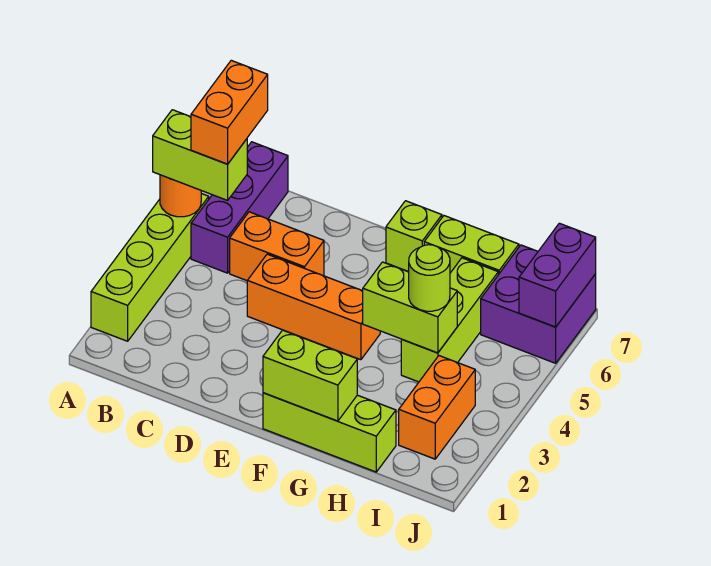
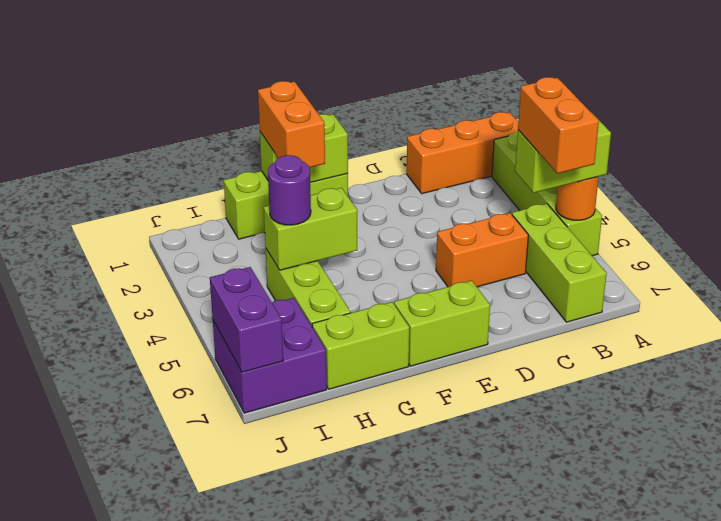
purple 1x3 brick [191,142,288,273] -> lime 1x3 brick [512,204,607,322]
orange 1x3 brick [247,254,380,360] -> orange 1x3 brick moved to [407,112,518,194]
lime 1x1 brick [386,201,442,272] -> lime 1x2 brick [394,281,490,366]
lime 1x1 round brick [409,245,450,311] -> purple 1x1 round brick [268,155,311,225]
orange 1x2 brick [399,356,475,459] -> orange 1x2 brick moved to [258,81,325,168]

